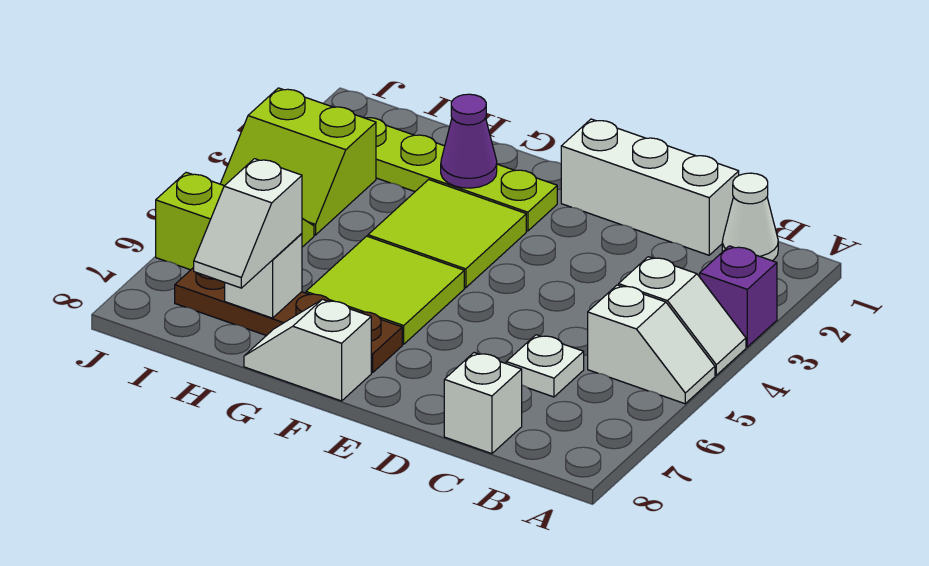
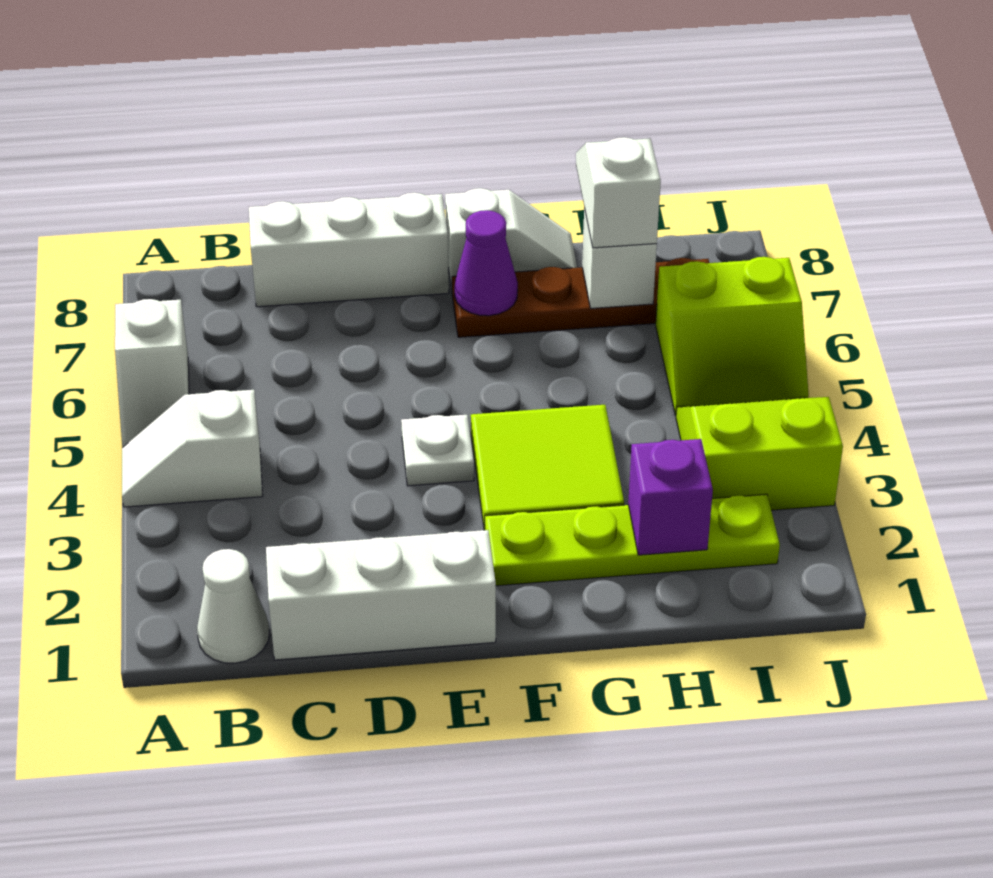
purple 1x1 brick [700,246,777,347] -> purple 1x1 brick moved to [628,439,713,555]
white 1x2 slope [588,285,715,404] -> white 1x2 slope turned to [115,299,189,448]
white 1x1 plate [506,335,584,397] -> white 1x1 plate moved to [401,415,474,486]
white 1x1 brick [444,353,522,454] -> white 1x3 brick [249,193,449,307]
lime 2x2 tile [306,236,464,344] -> none
purple 1x1 cone [441,94,497,188] -> purple 1x1 cone moved to [455,210,518,316]

